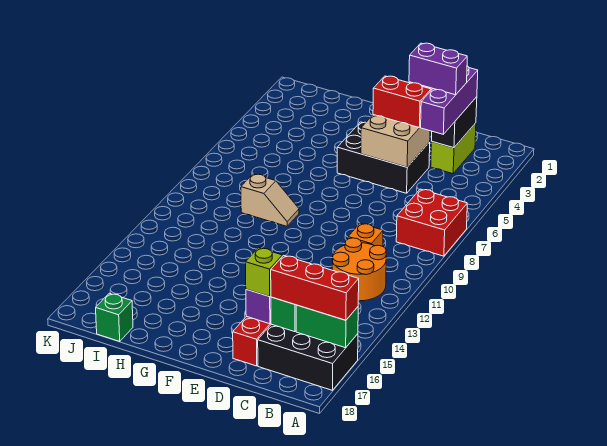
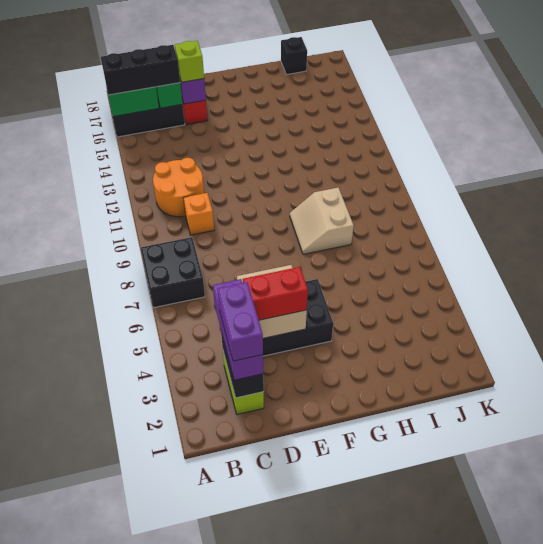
red 2x2 brick [396,189,467,256] -> black 2x2 brick [141,237,205,308]
red 1x3 brick [271,255,359,320] -> black 1x3 brick [101,45,180,95]
purple 1x2 brick [409,43,467,95] -> purple 1x2 brick turned to [218,282,263,361]
tan 1x2 slope [241,174,299,226] -> tan 2x2 slope [290,188,354,254]
green 1x1 brick [96,293,133,341] -> black 1x1 brick [281,37,307,75]

